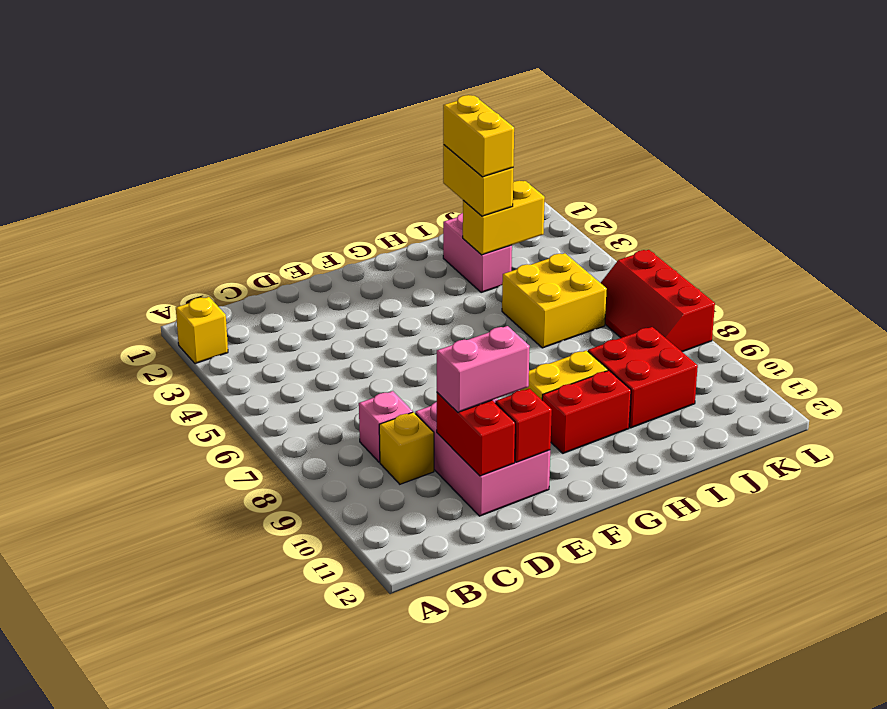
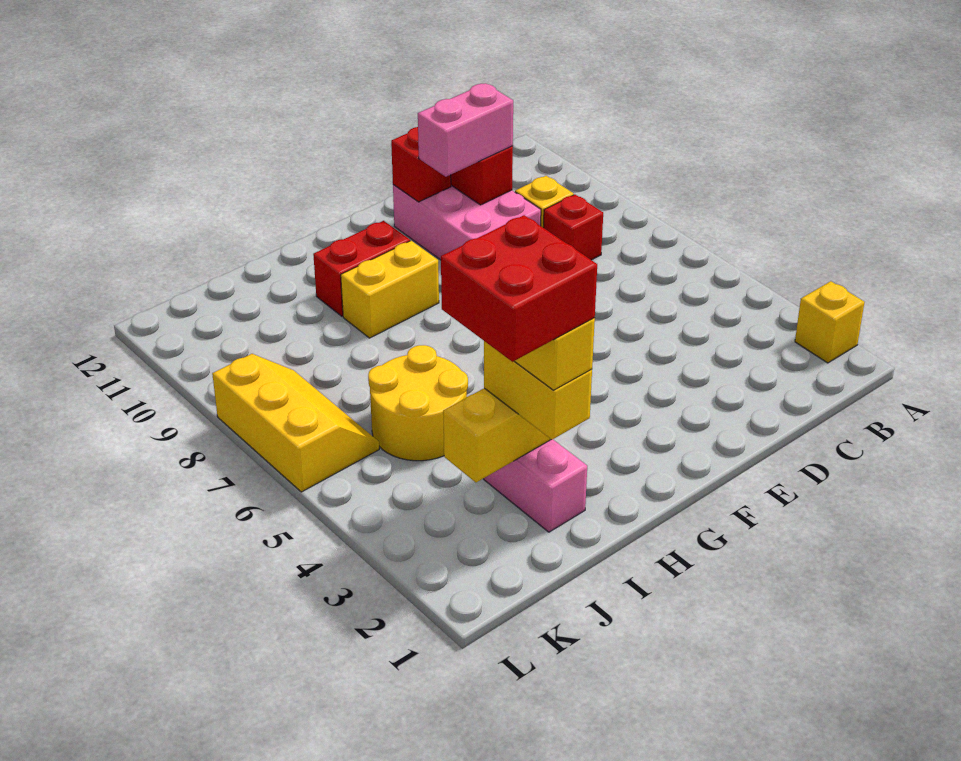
pink 1x1 brick [359,391,413,462] -> red 1x1 brick [544,195,603,260]
yellow 2x2 brick [502,253,607,348] -> yellow 2x2 round brick [368,345,468,461]
red 2x2 brick [588,327,698,428] -> red 2x2 brick moved to [441,215,597,362]
red 2x3 slope [601,250,715,352] -> yellow 2x3 slope [212,354,379,492]

